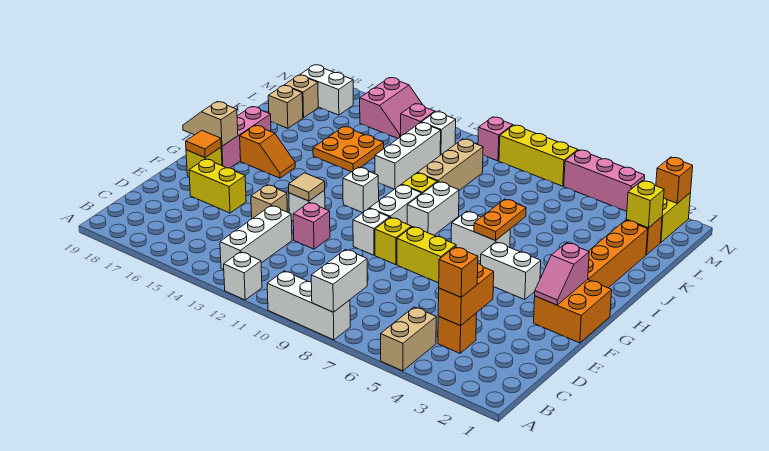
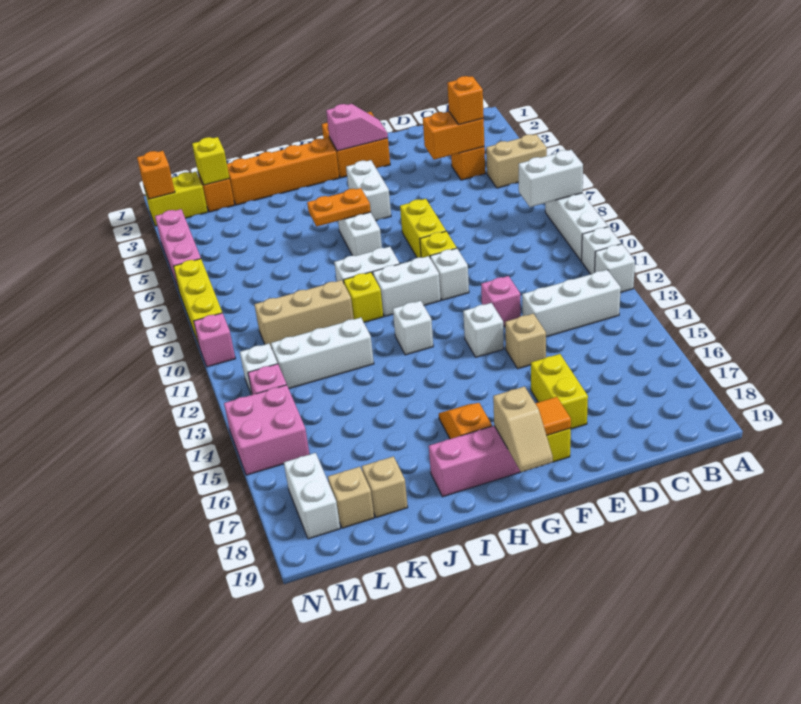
none -> white 1x1 brick [582,227,621,274]
tan 1x1 tile [289,173,325,201] -> none
orange 2x2 plate [313,127,384,172] -> none
pink 2x2 slope [360,78,422,138] -> pink 2x2 brick [224,385,310,475]

